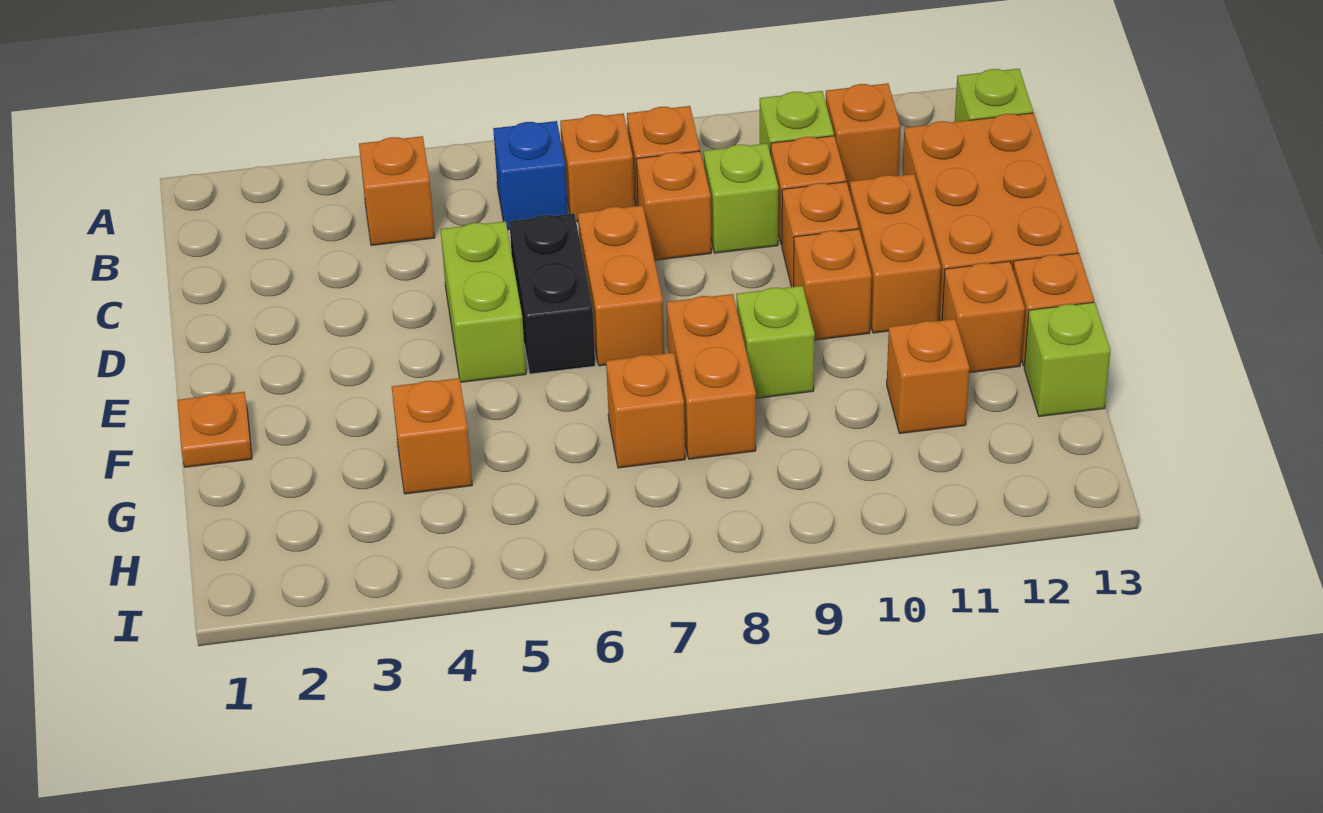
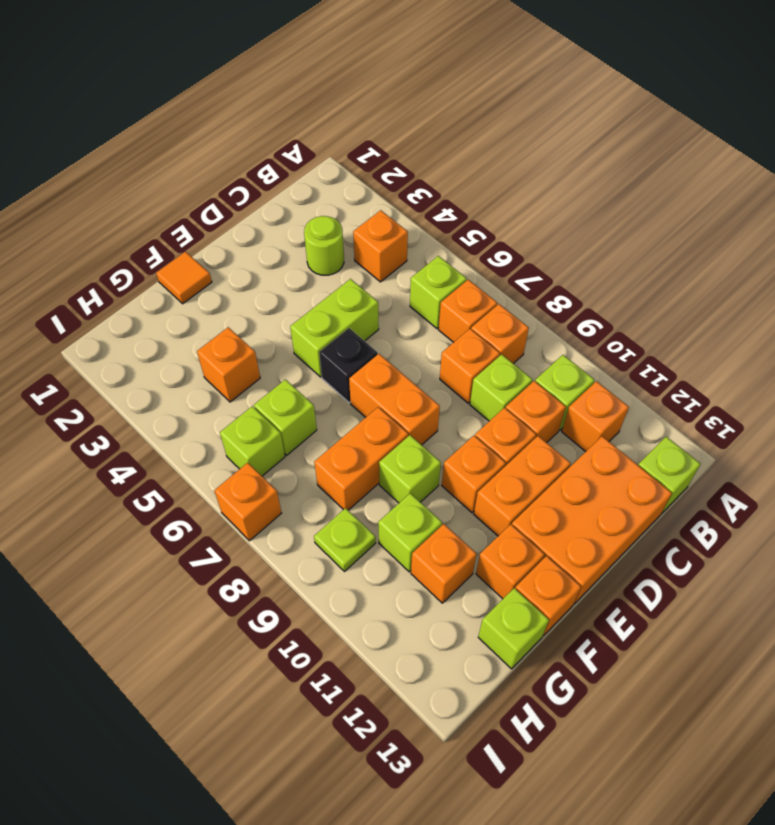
blue 1x1 brick [493,121,568,230] -> lime 1x1 brick [410,256,467,329]
none -> lime 1x1 round brick [304,216,344,275]
black 1x2 brick [509,213,595,374] -> black 1x1 brick [319,328,378,403]
orange 1x2 brick [578,205,664,366] -> orange 1x2 brick turned to [349,354,440,445]
orange 1x1 plate [177,392,252,467] -> orange 1x1 tile [156,252,212,304]
none -> lime 1x1 brick [254,379,317,455]
orange 1x1 brick [606,353,685,468] -> orange 1x1 brick moved to [214,463,281,541]
none -> lime 1x1 brick [378,493,442,572]
none -> lime 1x1 brick [220,406,285,476]
none -> lime 1x1 plate [314,508,376,572]

